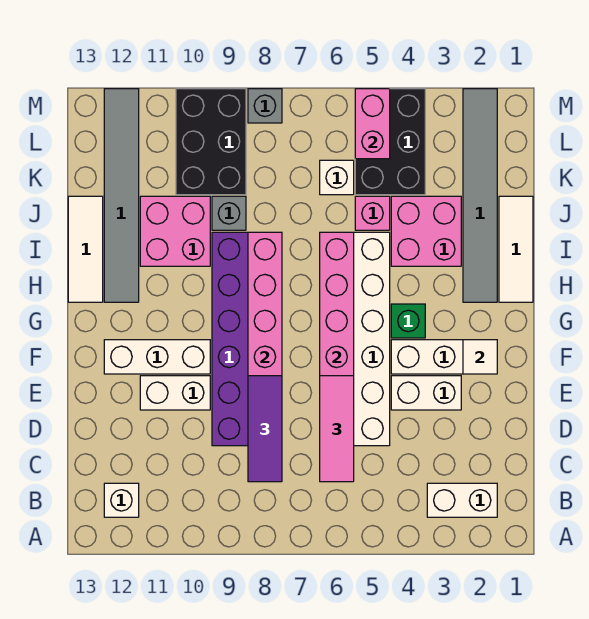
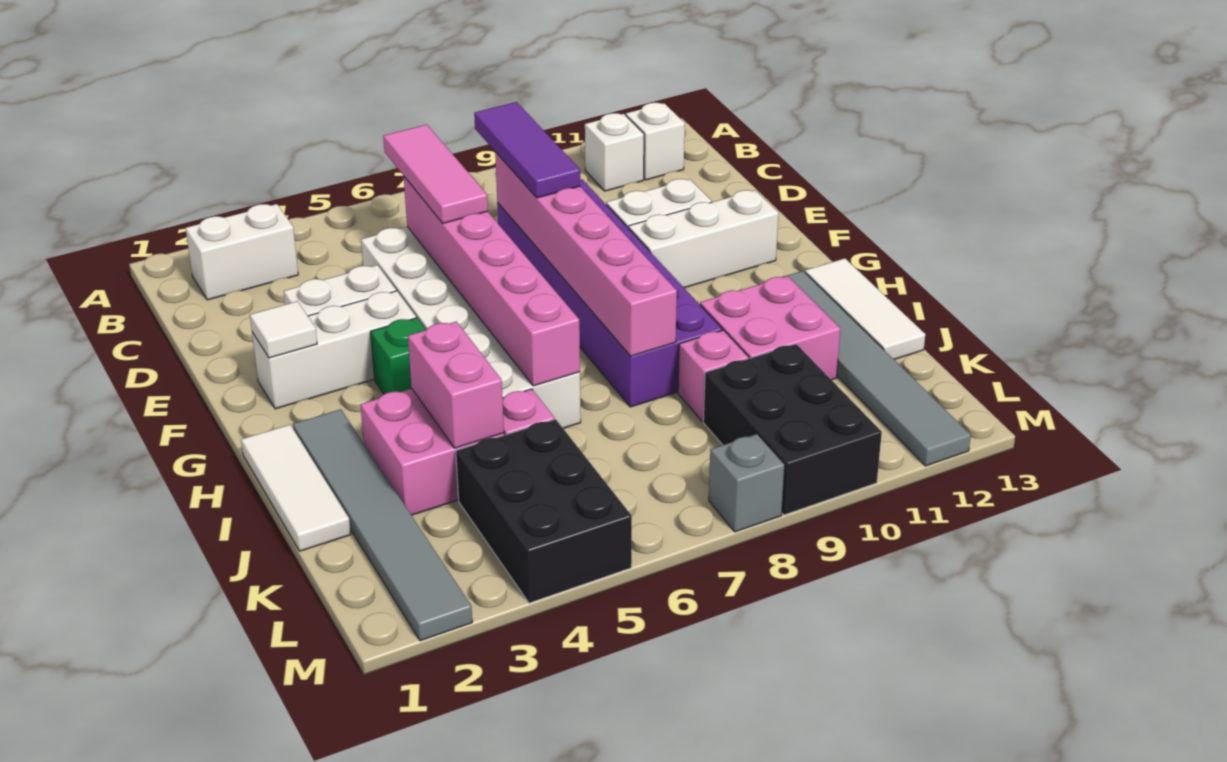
grey 1x1 brick [212,196,246,230] -> pink 1x1 brick [678,330,749,421]
white 1x1 brick [320,160,354,195] -> white 1x1 brick moved to [585,113,644,191]
pink 1x2 brick [355,89,390,159] -> pink 1x2 brick moved to [408,321,504,448]

